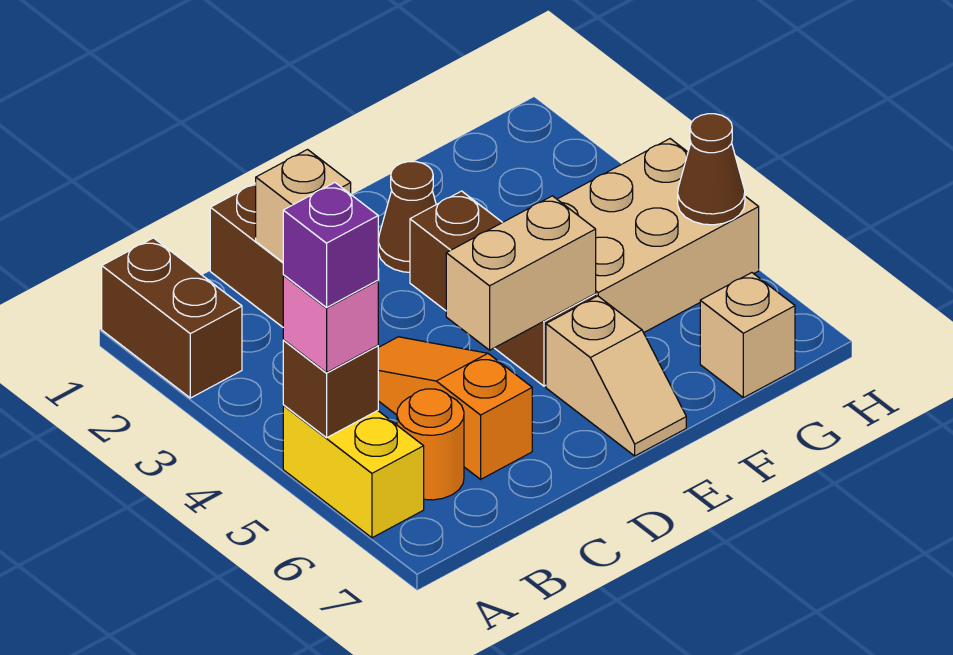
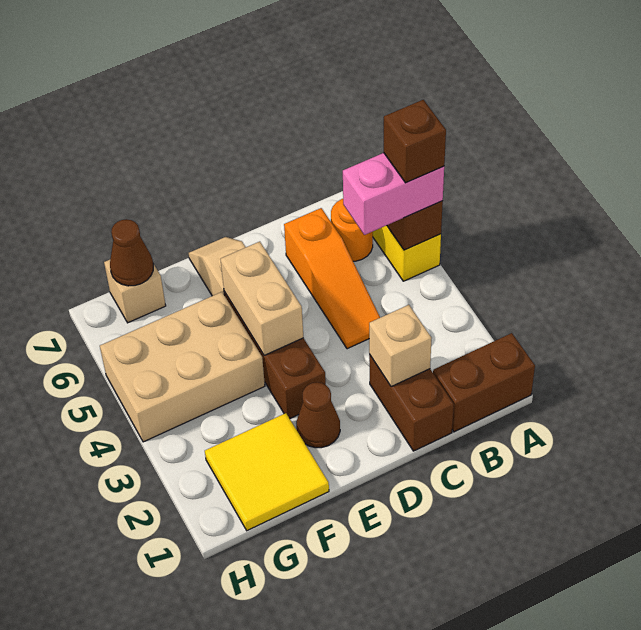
brown 1x2 brick [102,238,242,398] -> brown 1x2 brick turned to [433,333,535,432]
pink 1x1 brick [283,275,378,373] -> pink 1x2 brick [343,153,444,235]
purple 1x1 brick [283,183,378,308] -> brown 1x1 brick [384,100,446,183]
tan 1x2 brick [446,196,596,350] -> tan 1x2 brick turned to [220,242,303,355]
none -> yellow 2x2 tile [205,413,329,531]
brown 1x1 cone [678,114,745,225] -> brown 1x1 cone moved to [110,219,153,286]

